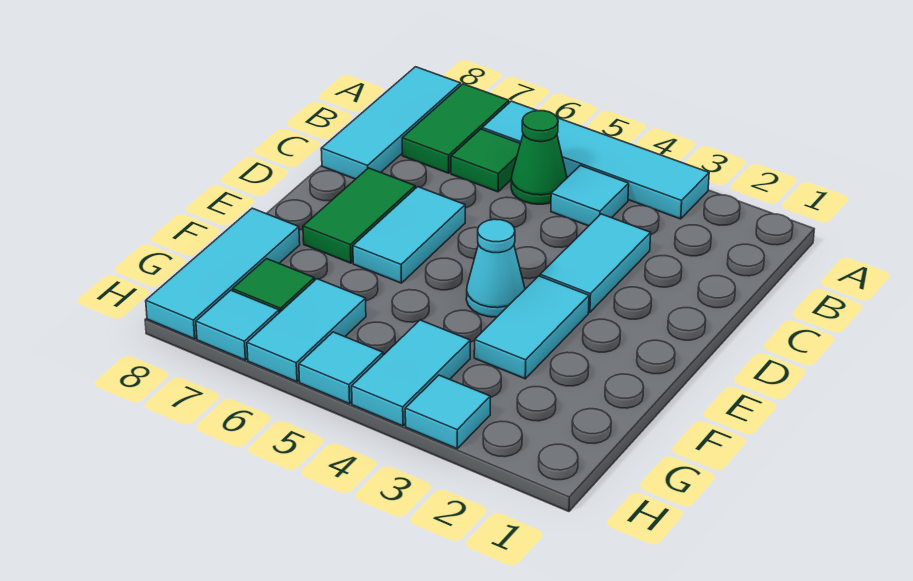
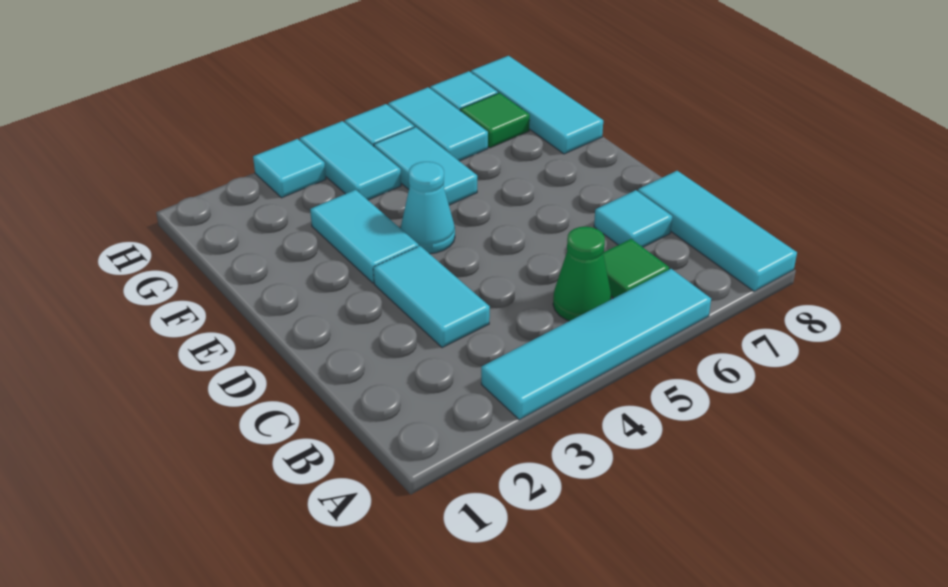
green 1x2 tile [402,84,509,173] -> none
cyan 1x1 tile [551,165,629,226] -> cyan 1x1 tile moved to [594,190,672,247]
cyan 1x2 tile [353,187,465,283] -> cyan 1x2 tile moved to [374,127,477,205]
green 1x2 tile [303,168,415,263] -> none

